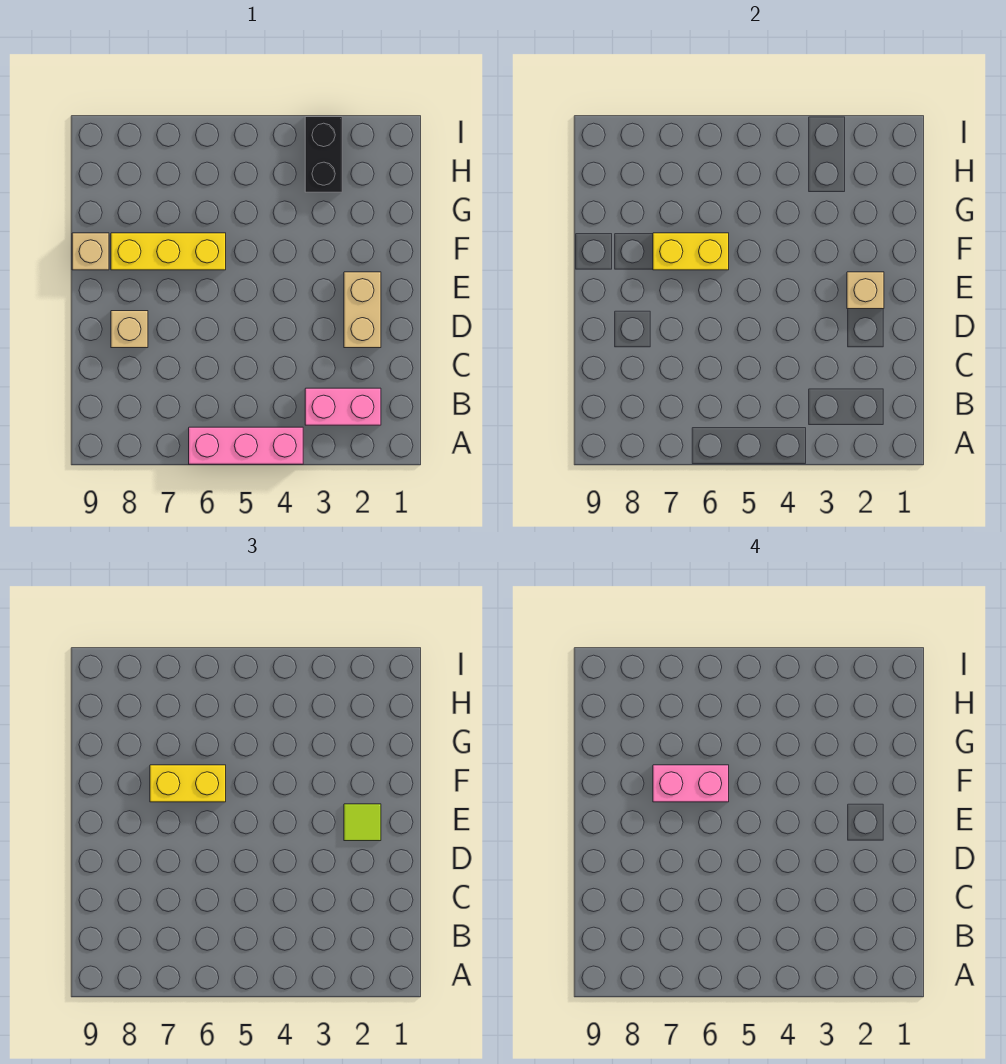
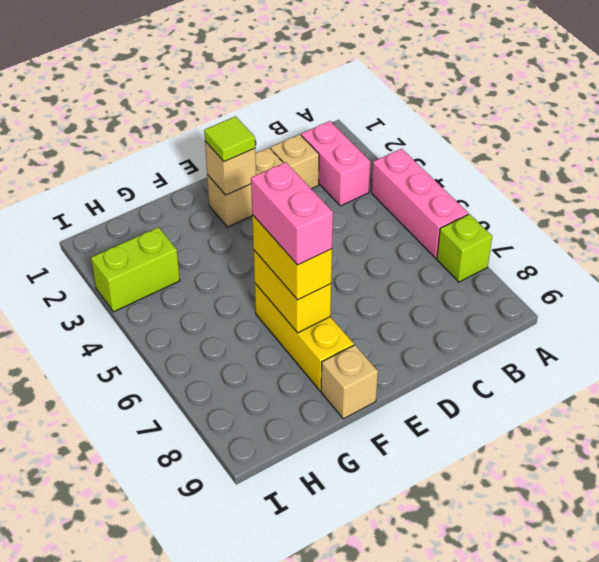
none -> lime 1x1 brick [437,214,492,282]
tan 1x1 brick [111,311,148,348] -> tan 1x1 brick moved to [271,134,319,189]
black 1x2 brick [305,117,342,192] -> lime 1x2 brick [91,227,180,312]

